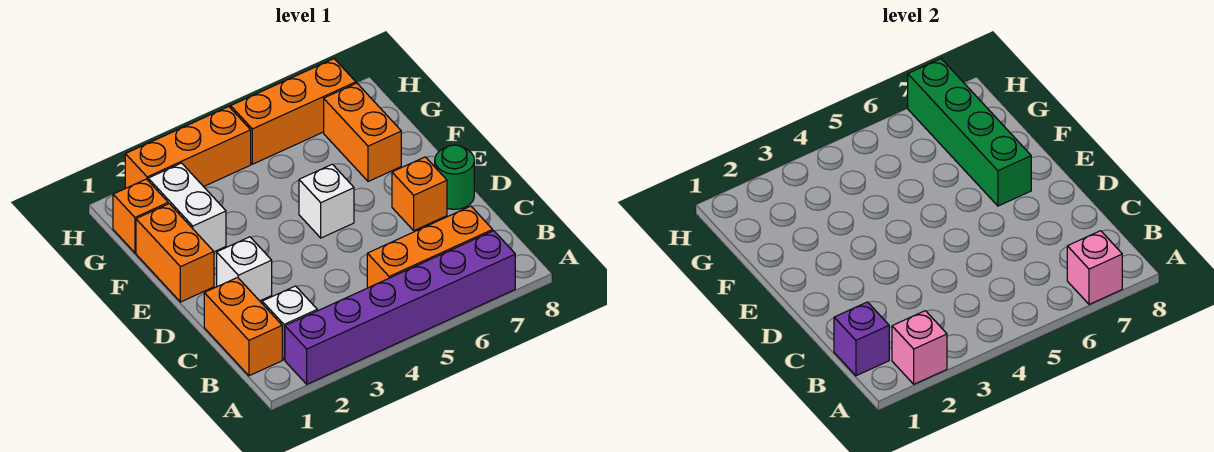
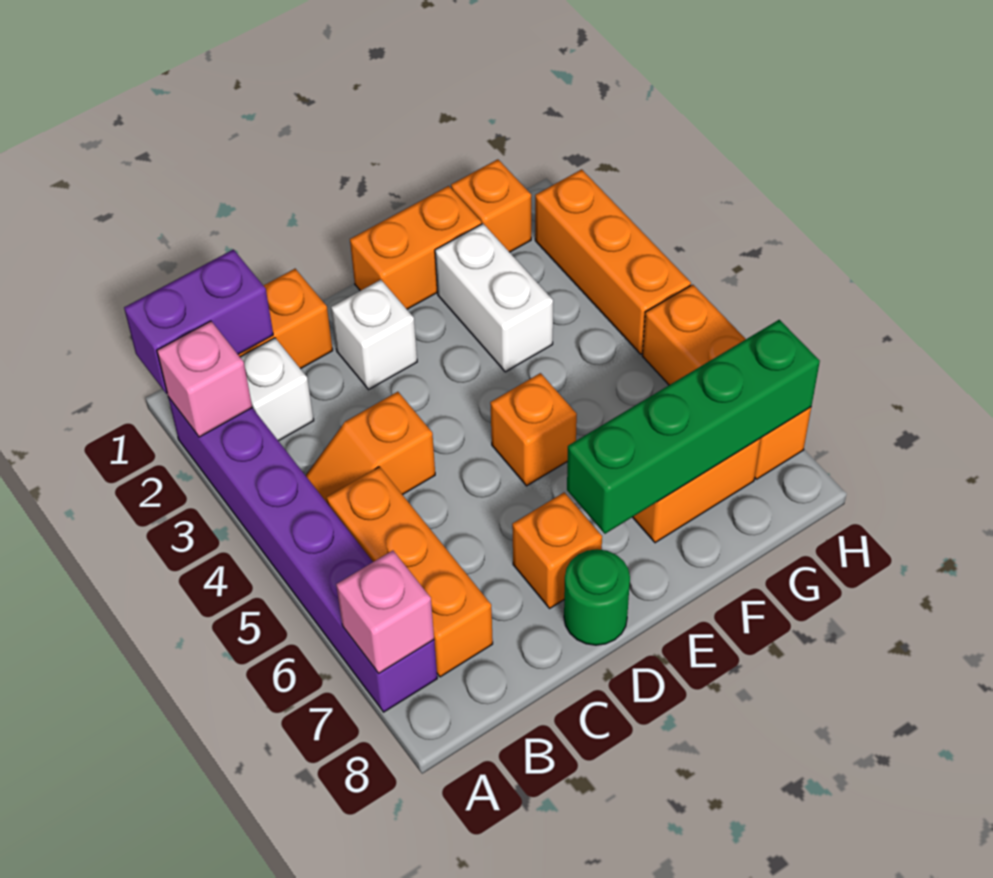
purple 1x1 brick [834,302,889,376] -> purple 1x2 brick [124,250,273,394]
none -> orange 1x2 slope [305,392,435,502]
white 1x1 brick [299,164,354,238] -> orange 1x1 brick [490,373,577,486]
white 1x2 brick [148,163,226,252] -> white 1x2 brick turned to [435,224,553,372]

